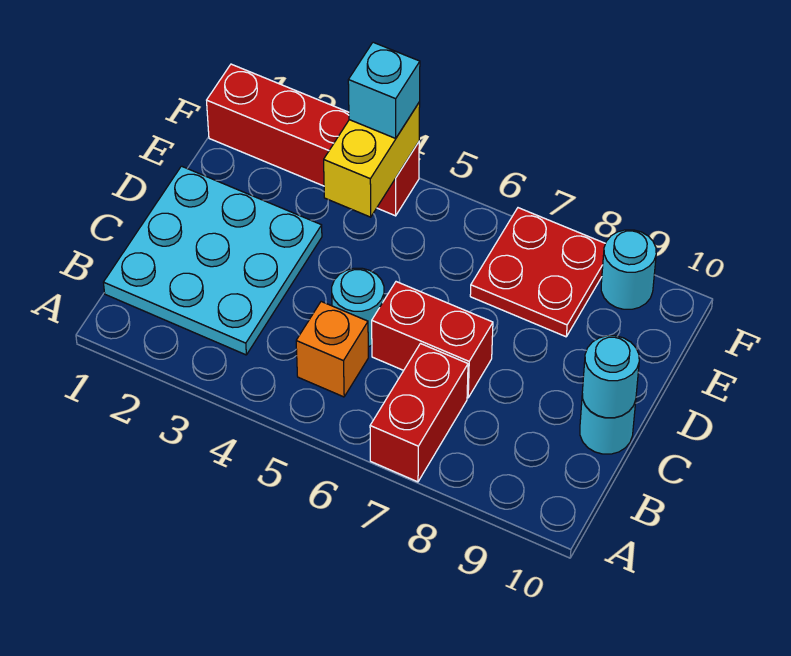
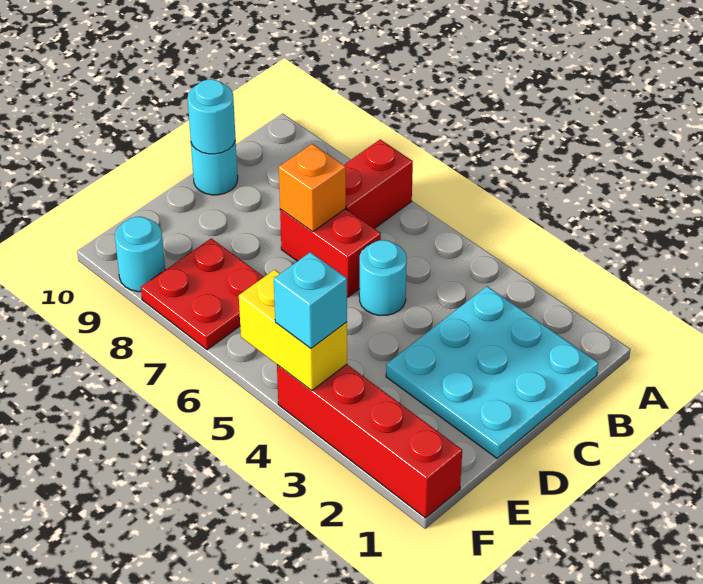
orange 1x1 brick [296,302,368,397] -> orange 1x1 brick moved to [279,144,346,232]
yellow 1x2 brick [324,102,420,217] -> yellow 1x2 brick turned to [239,270,347,391]

